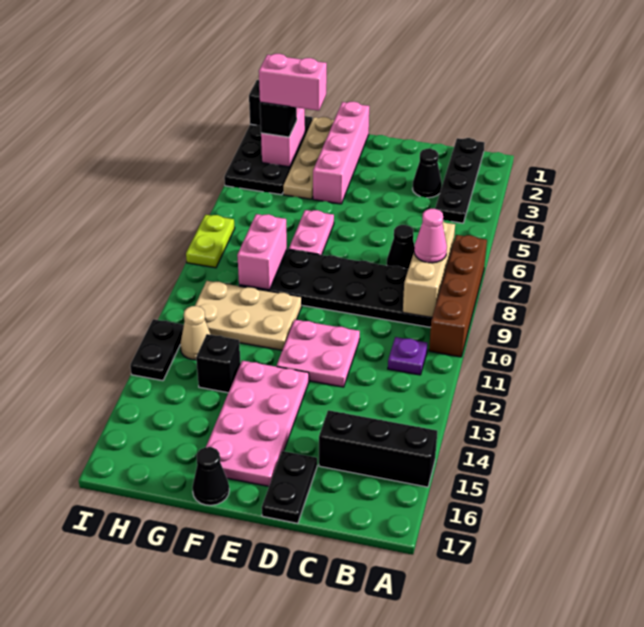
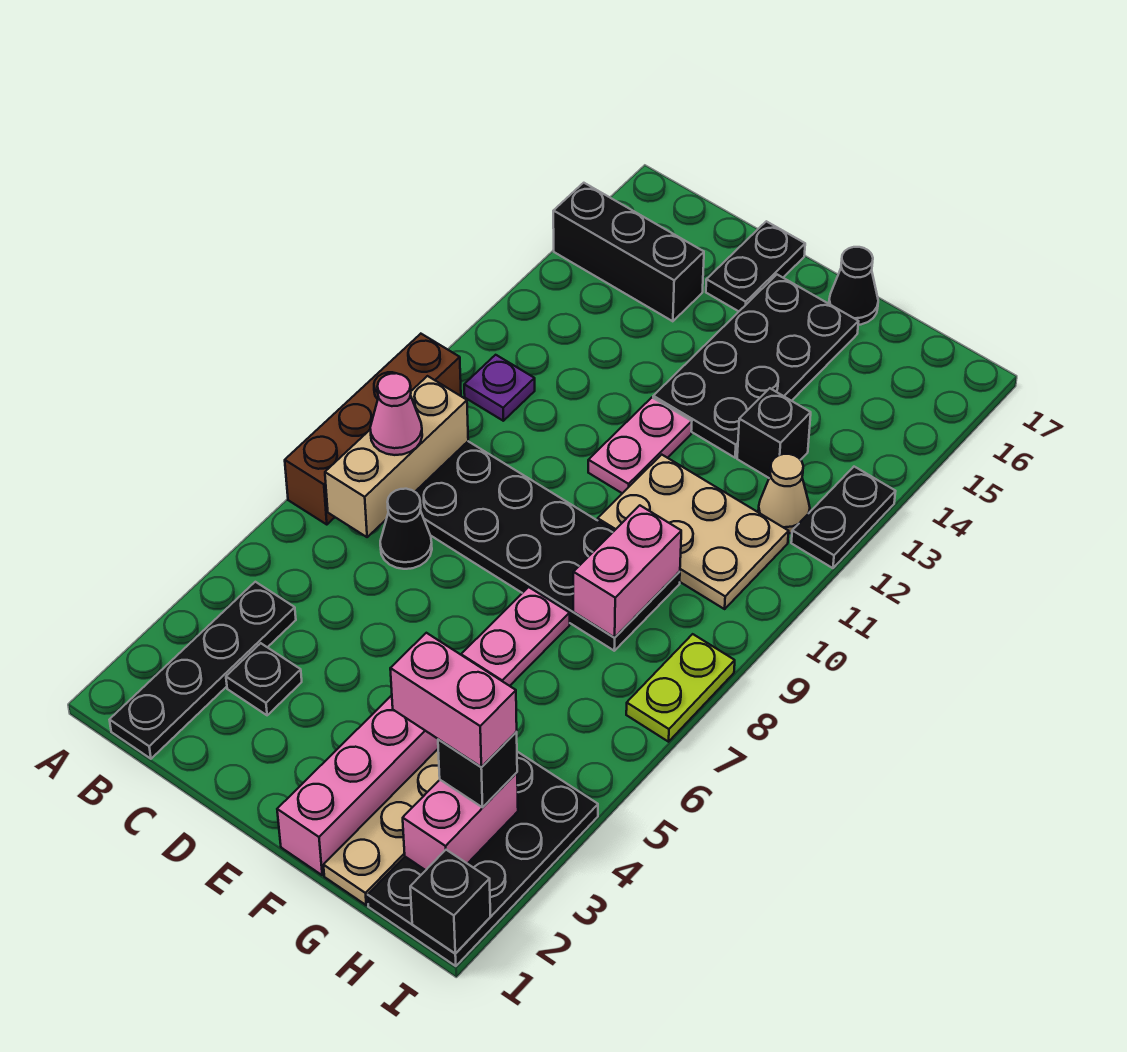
black 1x1 cone [413,149,442,198] -> black 1x1 plate [226,643,302,715]
pink 2x2 plate [277,320,360,387] -> pink 1x2 plate [588,398,692,493]
pink 2x4 plate [206,361,309,486] -> black 2x4 plate [653,275,859,458]

